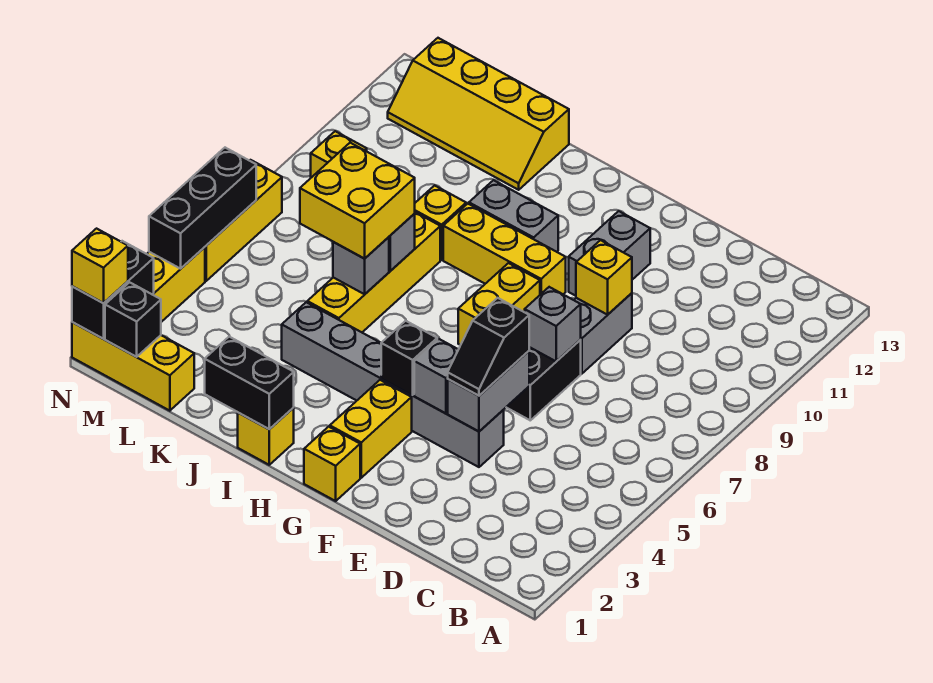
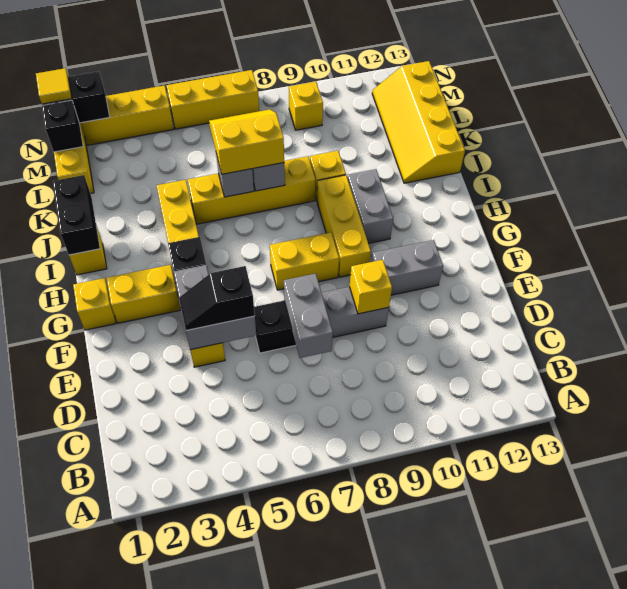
grey 1x6 brick [282,302,504,467] -> yellow 1x6 brick [157,180,225,367]
grey 1x1 brick [525,287,581,361] -> grey 1x2 brick [284,274,333,358]
yellow 2x2 brick [300,143,415,259] -> yellow 2x2 slope [209,109,284,174]
yellow 1x1 brick [72,229,128,303] -> yellow 1x1 tile [36,68,72,104]
black 1x3 brick [149,148,256,269] -> none

